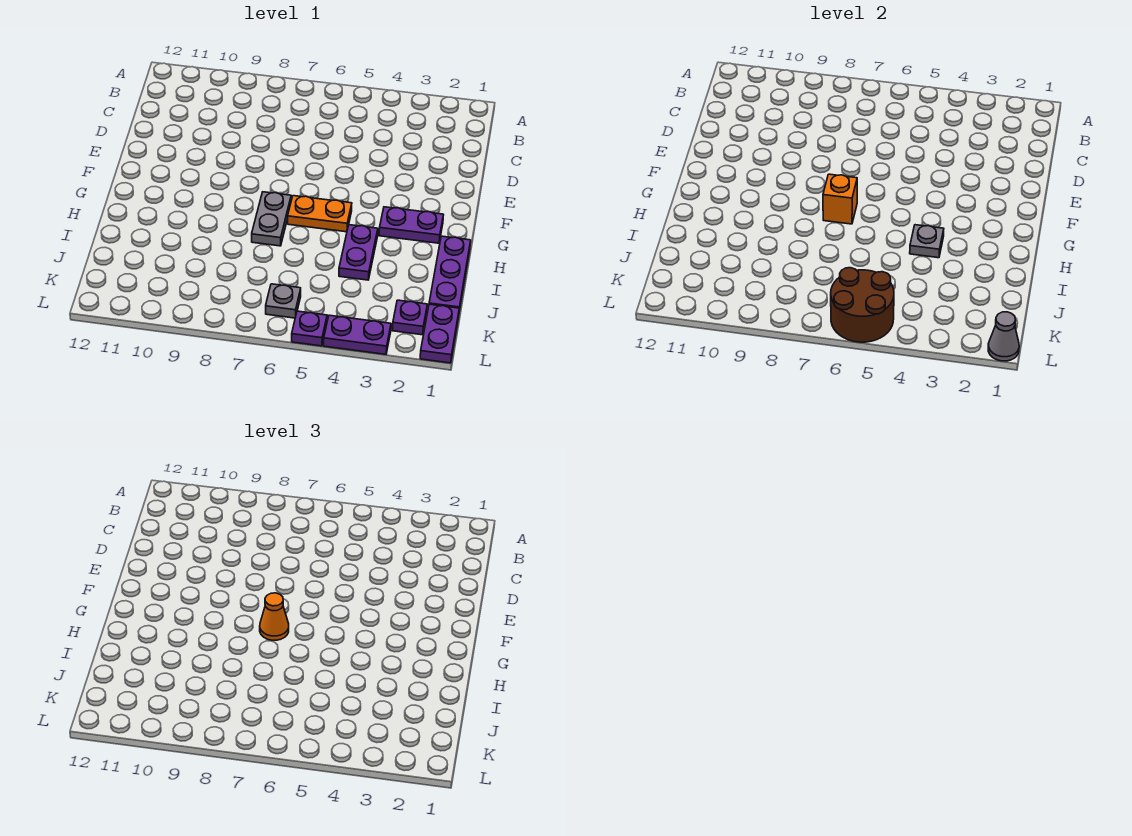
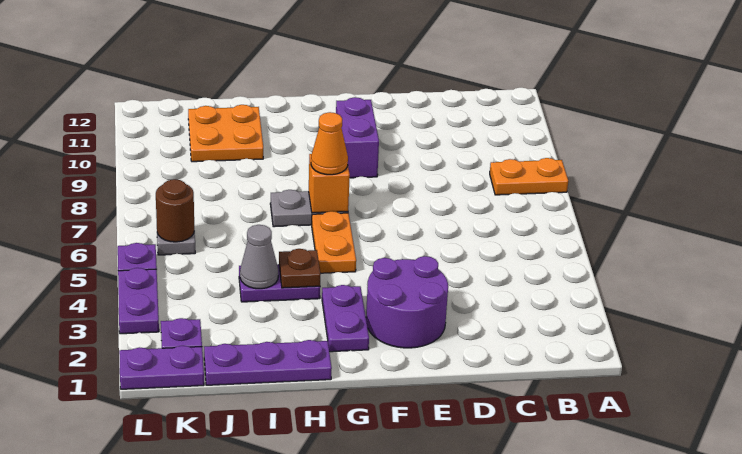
none -> orange 1x2 plate [490,158,568,195]
none -> purple 2x2 round brick [366,256,448,348]
none -> purple 1x2 brick [336,97,379,178]
grey 1x1 plate [910,225,944,258] -> brown 1x1 plate [279,249,321,288]
none -> orange 2x2 plate [188,105,263,162]
brown 2x2 round brick [831,268,894,342] -> brown 1x1 round brick [156,179,194,242]
grey 1x1 cone [988,312,1019,361] -> grey 1x1 cone moved to [240,225,278,289]

